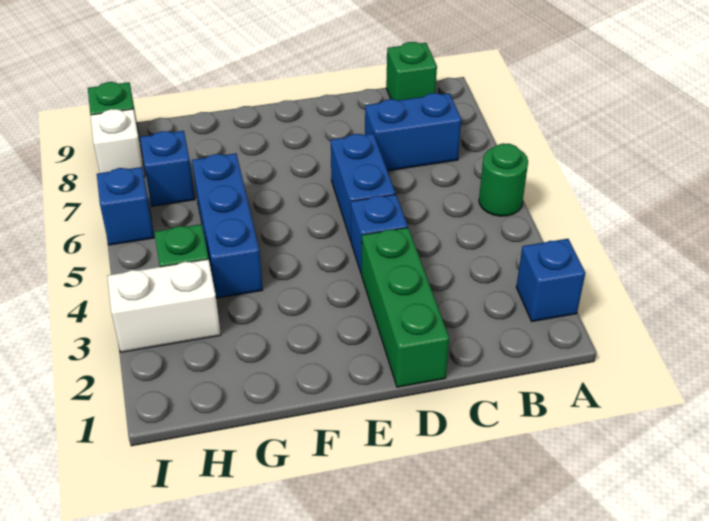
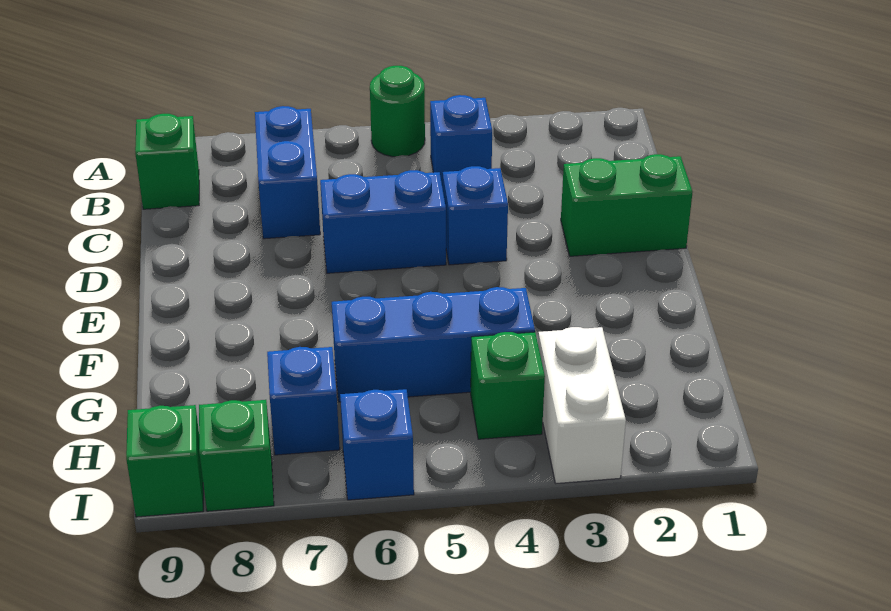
blue 1x1 brick [516,239,585,321] -> blue 1x1 brick moved to [430,95,492,188]
green 1x3 brick [362,228,449,387] -> green 1x2 brick [561,154,693,256]
white 1x1 brick [90,109,145,177] -> green 1x1 brick [199,400,274,511]

